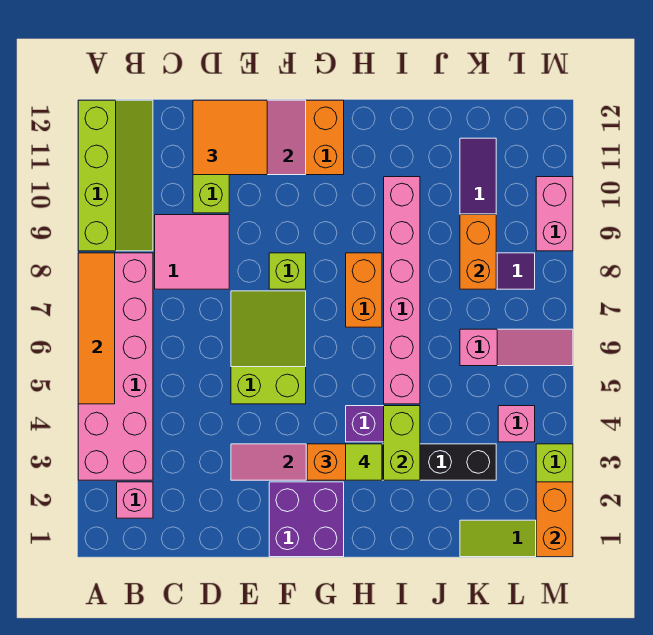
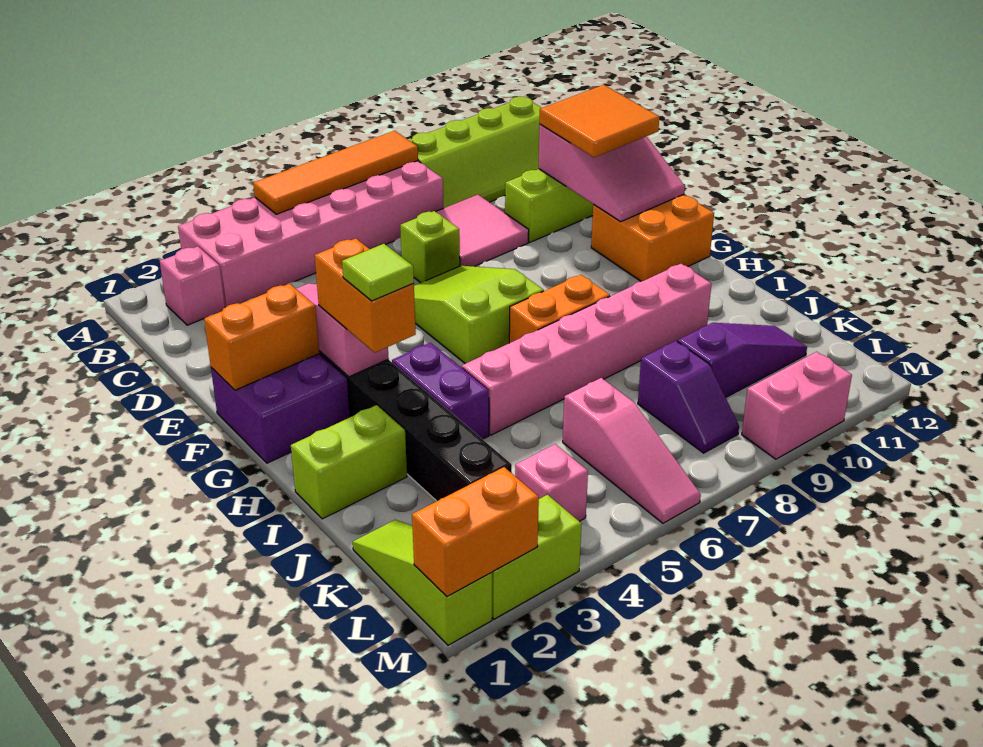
lime 2x3 slope [231,291,306,404] -> lime 2x3 slope turned to [414,266,544,364]
lime 1x1 brick [269,253,306,289] -> lime 1x1 brick moved to [400,211,460,283]
lime 1x2 brick [384,406,420,480] -> lime 1x2 brick moved to [291,405,407,519]
orange 1x2 brick [460,215,496,289] -> orange 1x2 brick moved to [204,284,319,390]

